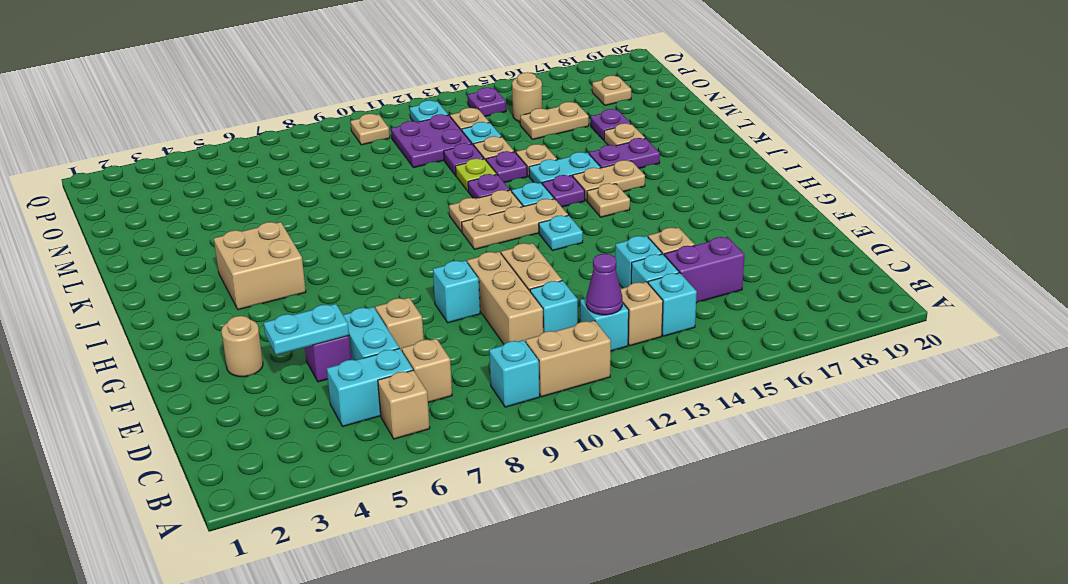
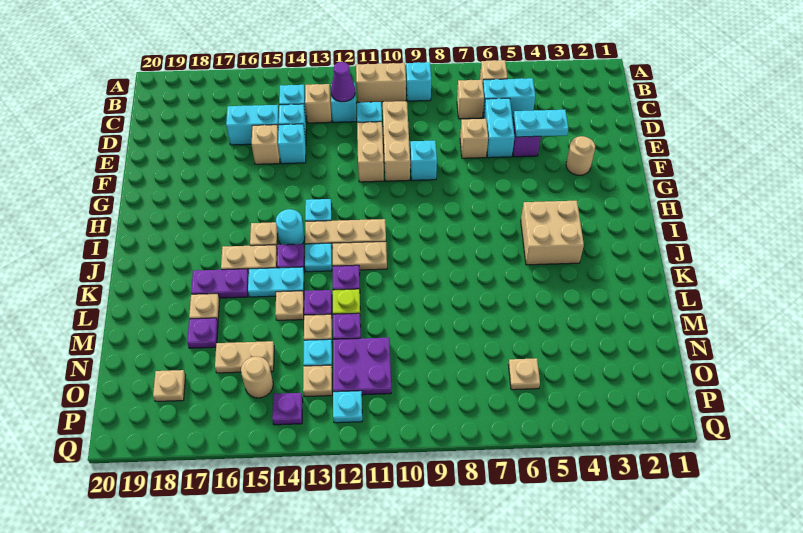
purple 1x2 brick [665,237,744,303] -> cyan 1x2 brick [226,105,279,145]
none -> cyan 1x1 round brick [276,209,305,245]
tan 1x1 plate [351,114,390,145] -> tan 1x1 plate moved to [508,358,540,390]

